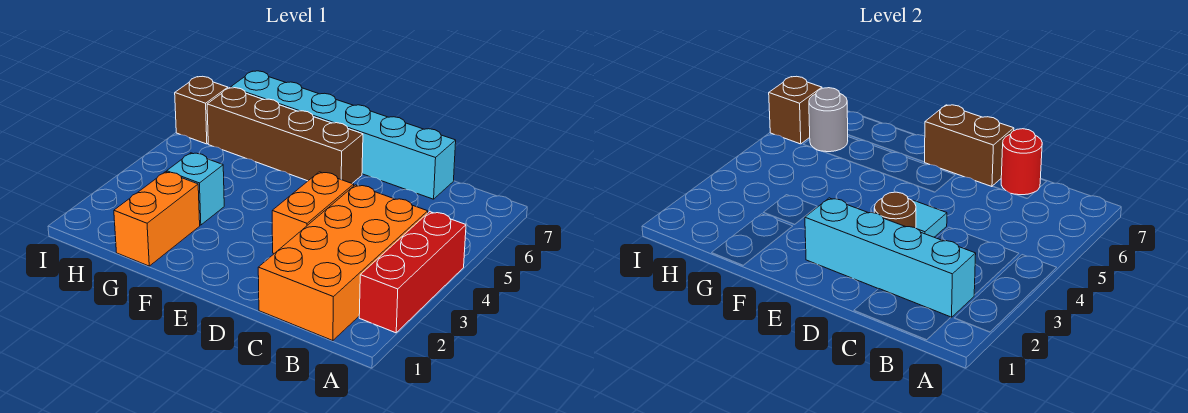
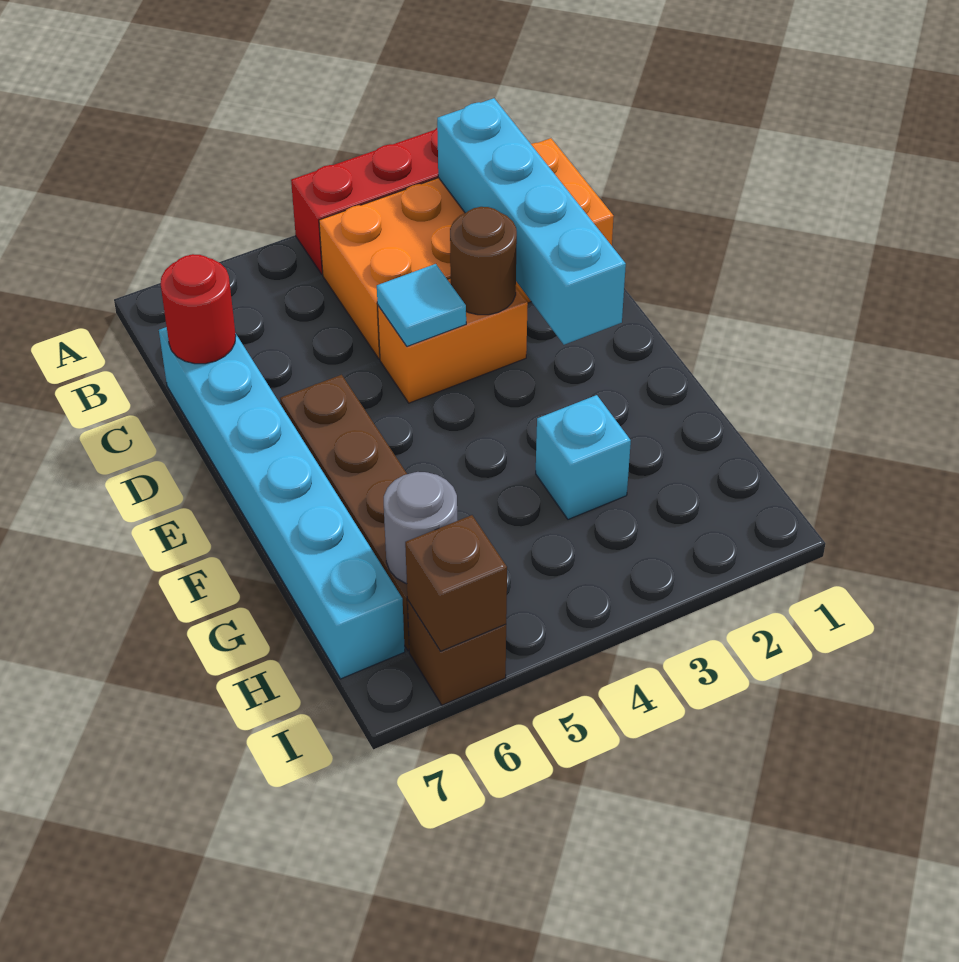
brown 1x2 brick [925,105,1014,187] -> none
orange 1x2 brick [114,172,200,266] -> none

